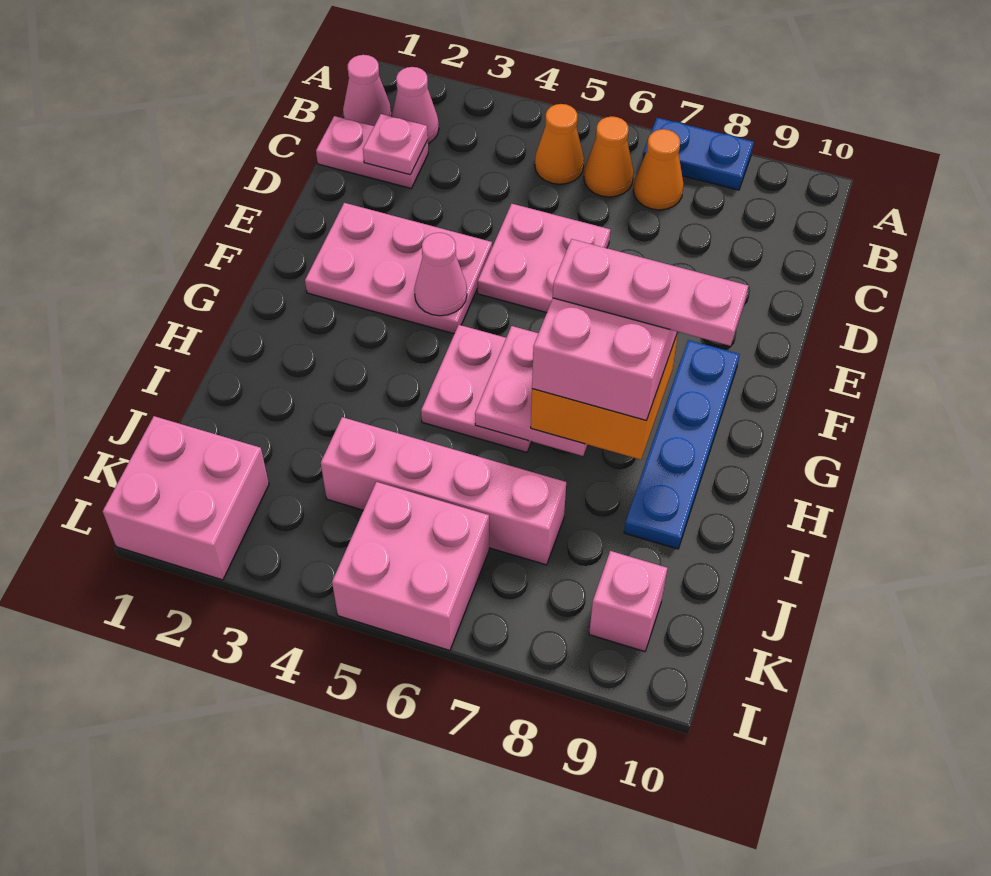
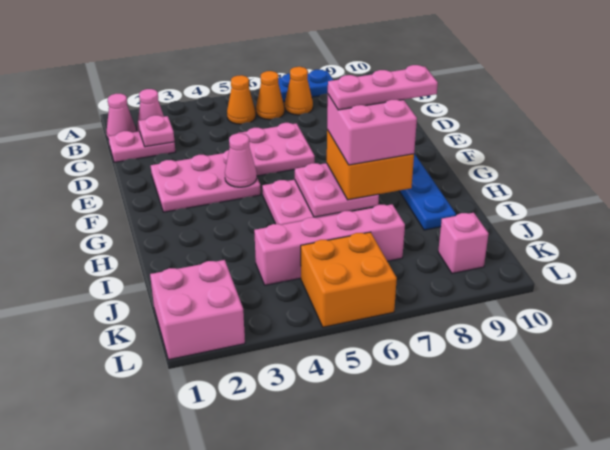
pink 2x2 brick [332,482,489,651] -> orange 2x2 brick [301,232,397,327]

